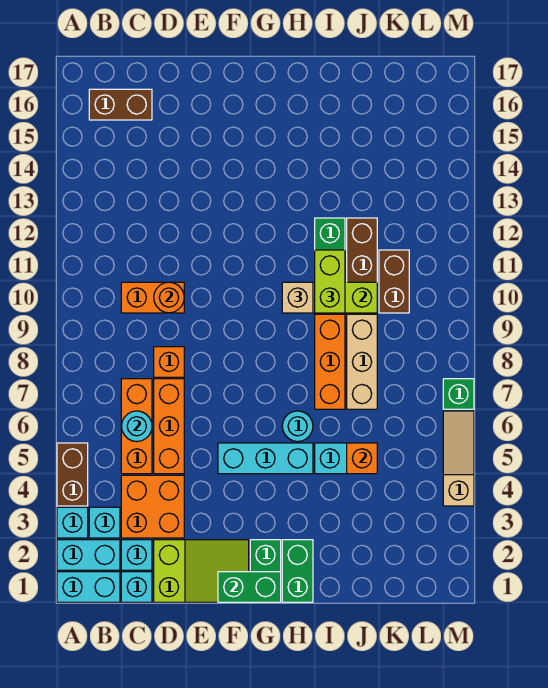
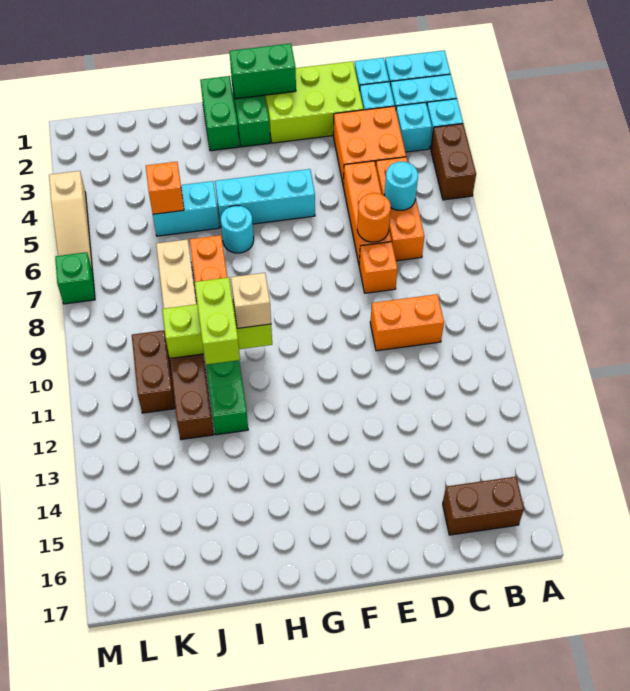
lime 2x3 slope [154,540,249,602] -> lime 2x3 brick [265,61,363,143]
orange 1x1 round brick [154,282,184,313] -> orange 1x1 round brick moved to [357,193,391,242]

